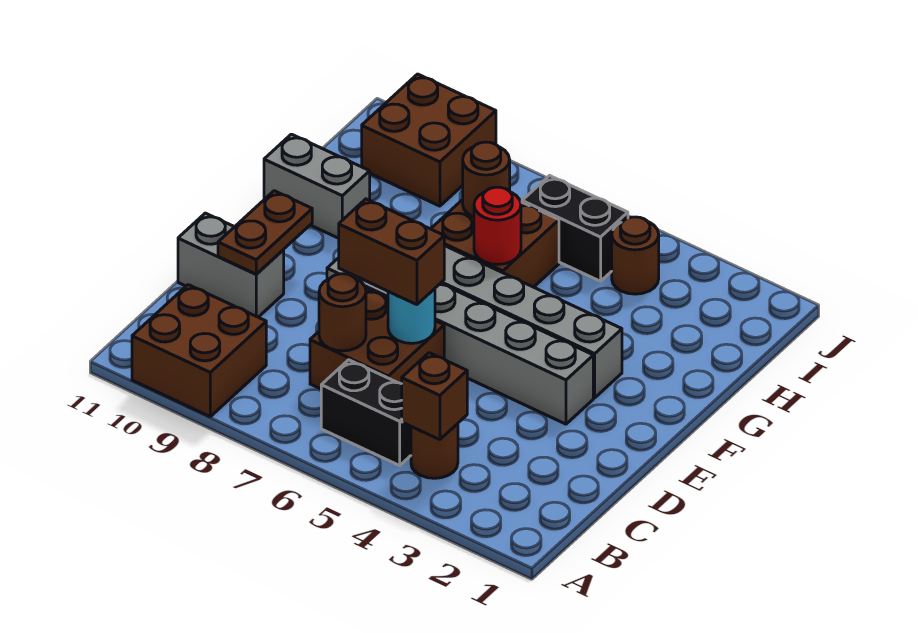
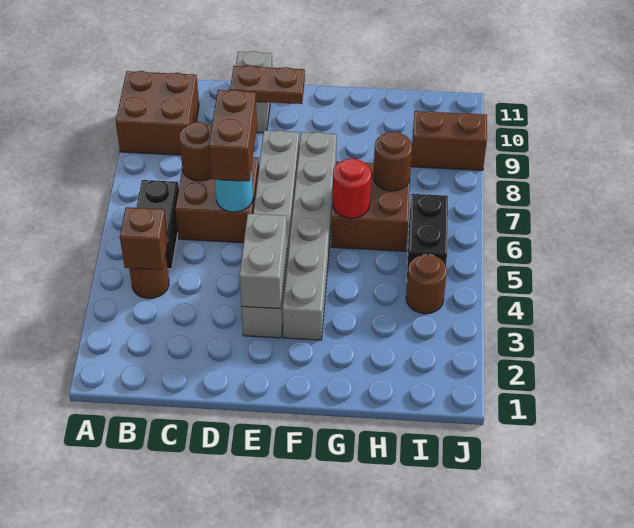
grey 1x2 brick [264,134,370,238] -> grey 1x2 brick moved to [239,214,287,309]
brown 2x2 brick [362,74,496,206] -> brown 1x2 brick [411,111,487,170]

